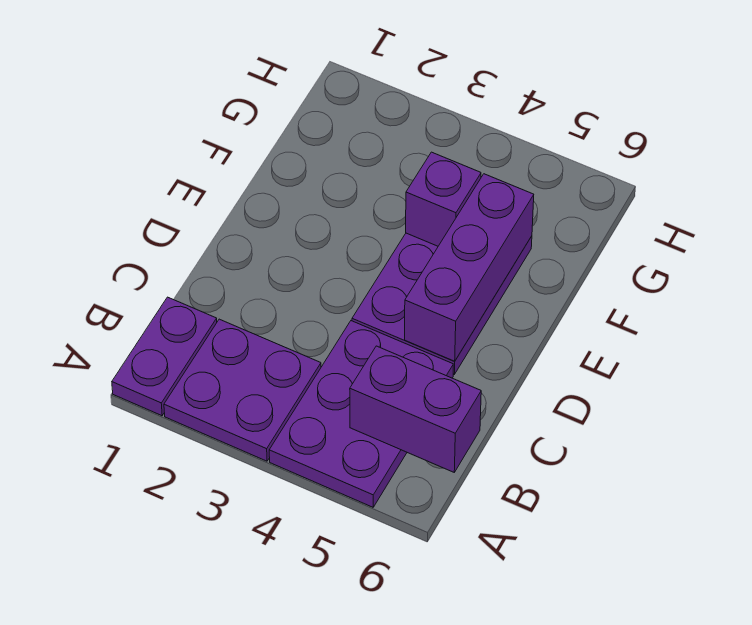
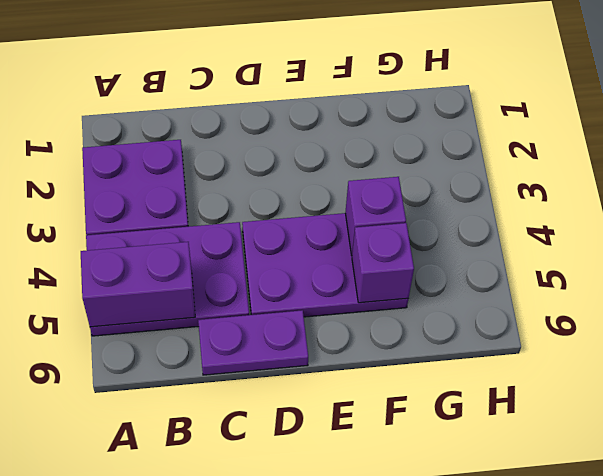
purple 1x2 plate [112,297,217,416] -> purple 1x2 plate moved to [198,310,308,375]
purple 1x2 brick [350,346,481,472] -> purple 1x2 brick turned to [81,242,195,327]
purple 1x3 brick [405,174,534,361] -> purple 1x1 brick [352,223,414,303]

